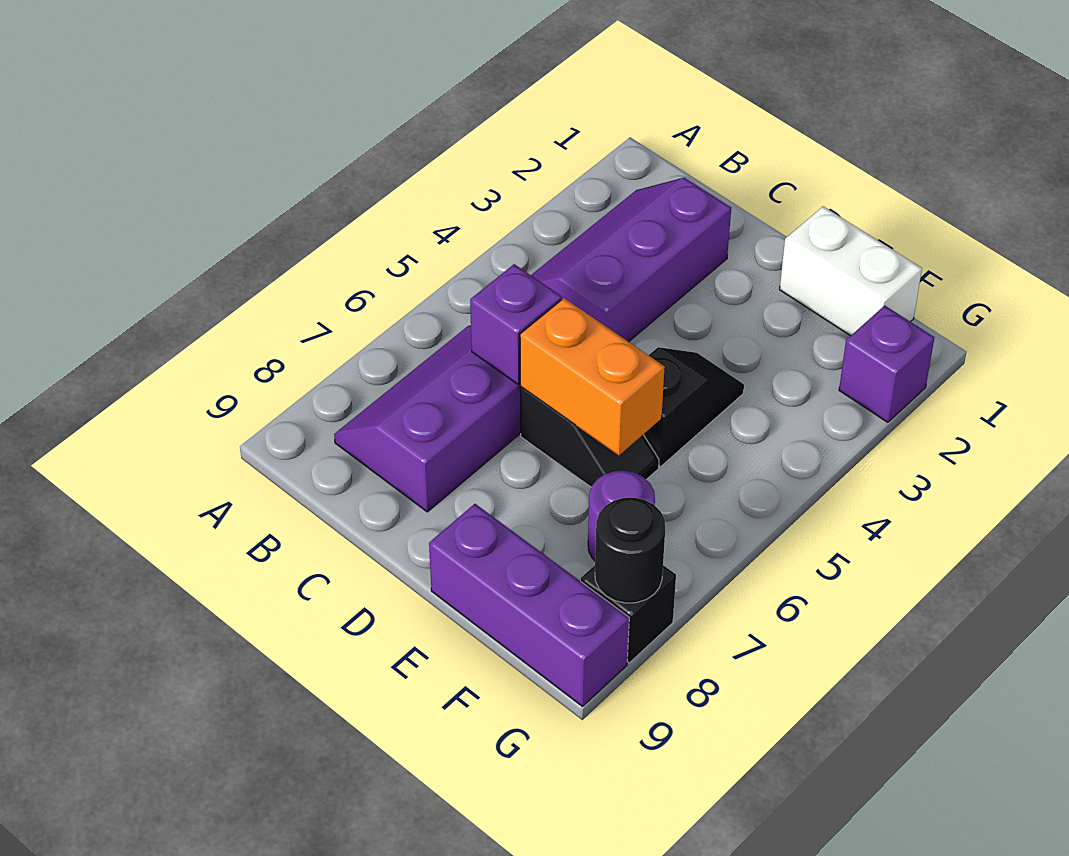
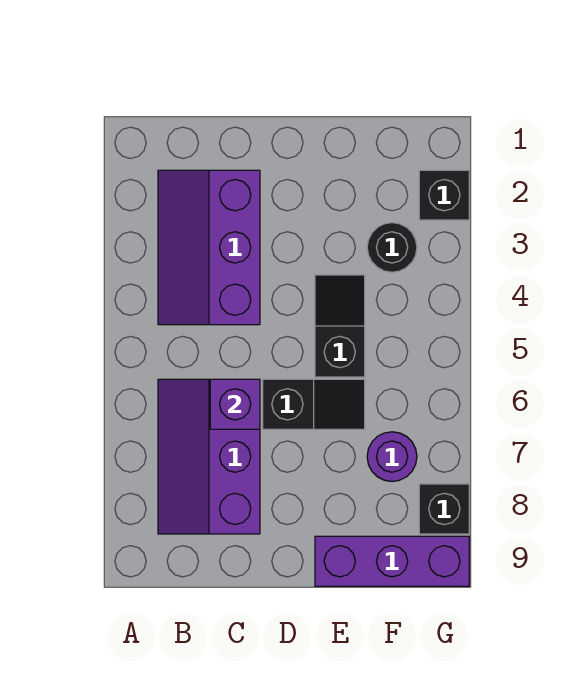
orange 1x2 brick [520,298,665,455] -> none
white 1x2 brick [780,206,922,336] -> none
purple 1x1 brick [839,306,935,422] -> black 1x1 brick [419,170,469,220]
black 1x1 round brick [595,498,665,603] -> black 1x1 round brick moved to [367,223,417,272]

